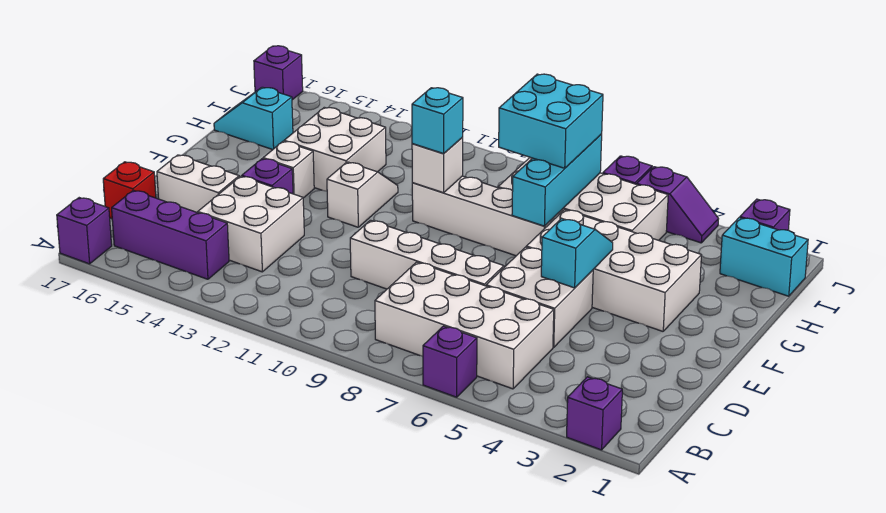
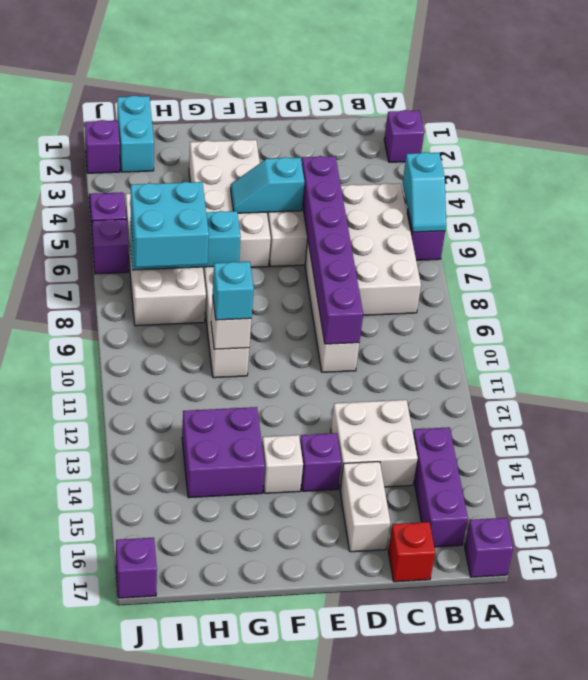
none -> purple 1x6 brick [302,156,363,344]
white 1x2 slope [327,162,398,227] -> none
white 2x2 brick [284,107,386,191] -> purple 2x2 brick [182,407,265,498]
cyan 1x2 slope [214,87,293,150] -> cyan 1x2 slope moved to [403,152,446,232]

